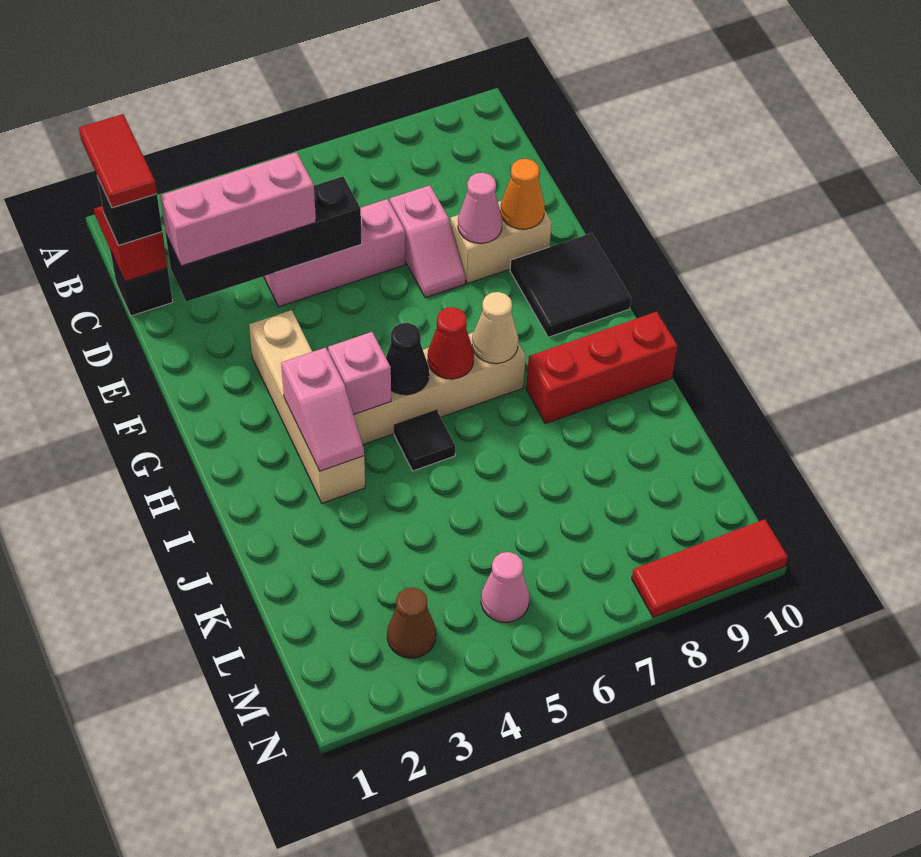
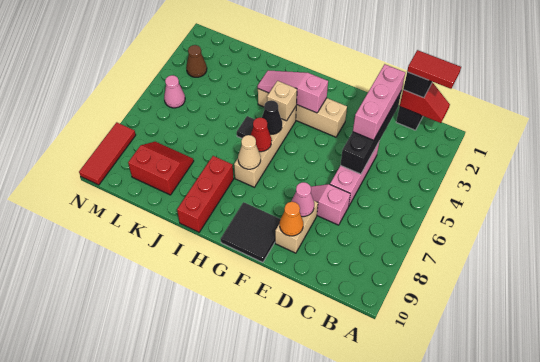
pink 1x2 slope [281,348,364,471] -> pink 1x3 slope [258,70,328,113]
pink 1x1 brick [328,332,391,414] -> tan 1x1 brick [267,81,297,121]
none -> red 2x2 slope [128,142,194,195]

